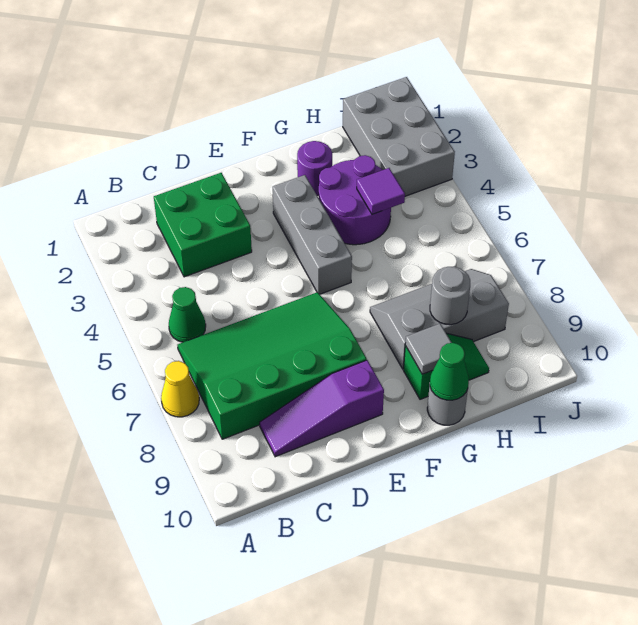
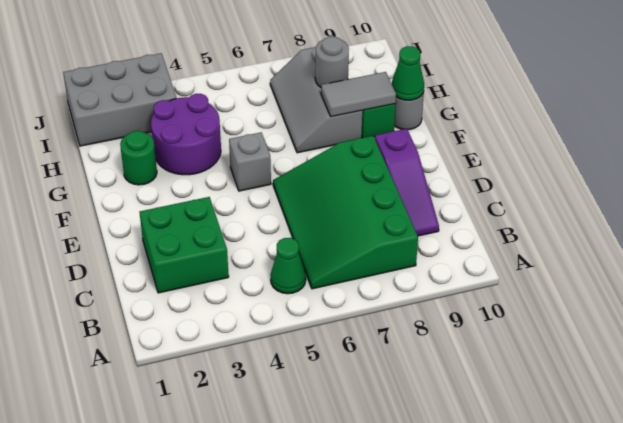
yellow 1x1 cone [161,361,199,417] -> none
grey 1x3 brick [272,175,352,294] -> grey 1x1 brick [229,132,271,191]
purple 1x1 round brick [297,141,332,196] -> green 1x1 round brick [120,131,157,185]
grey 1x1 tile [405,324,452,374] -> grey 1x2 tile [321,72,396,117]
purple 1x1 tile [357,168,405,214] -> none

